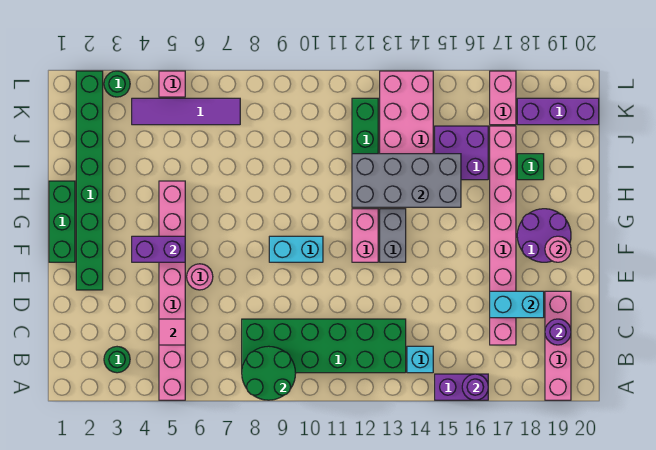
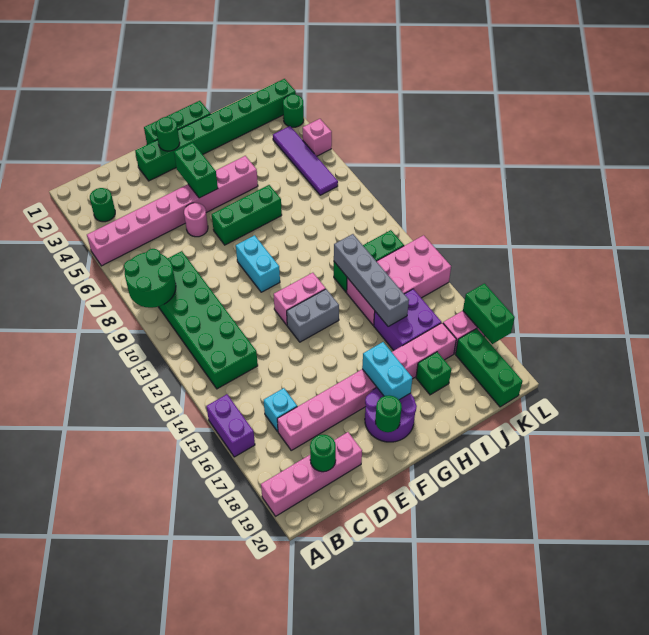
purple 1x1 round brick [462,374,488,400] -> none
cyan 1x1 brick [407,346,433,373] -> cyan 1x1 brick moved to [264,388,297,431]
pink 1x1 tile [159,319,185,345] -> none
purple 1x1 round brick [545,319,571,345] -> green 1x1 round brick [310,435,336,472]
cyan 1x2 brick [490,291,544,318] -> cyan 1x2 brick moved to [362,342,412,400]
none -> green 1x1 round brick [155,117,180,151]
purple 1x2 brick [132,236,185,262] -> green 1x2 brick [174,143,218,198]
none -> green 1x3 brick [212,185,282,245]
pink 1x1 round brick [545,236,571,262] -> green 1x1 round brick [375,396,402,432]
grey 2x4 brick [352,154,461,207] -> grey 1x4 brick [334,234,409,326]
purple 1x3 brick [517,98,599,125] -> green 1x3 brick [456,329,523,407]
none -> green 1x2 brick [463,284,515,344]

